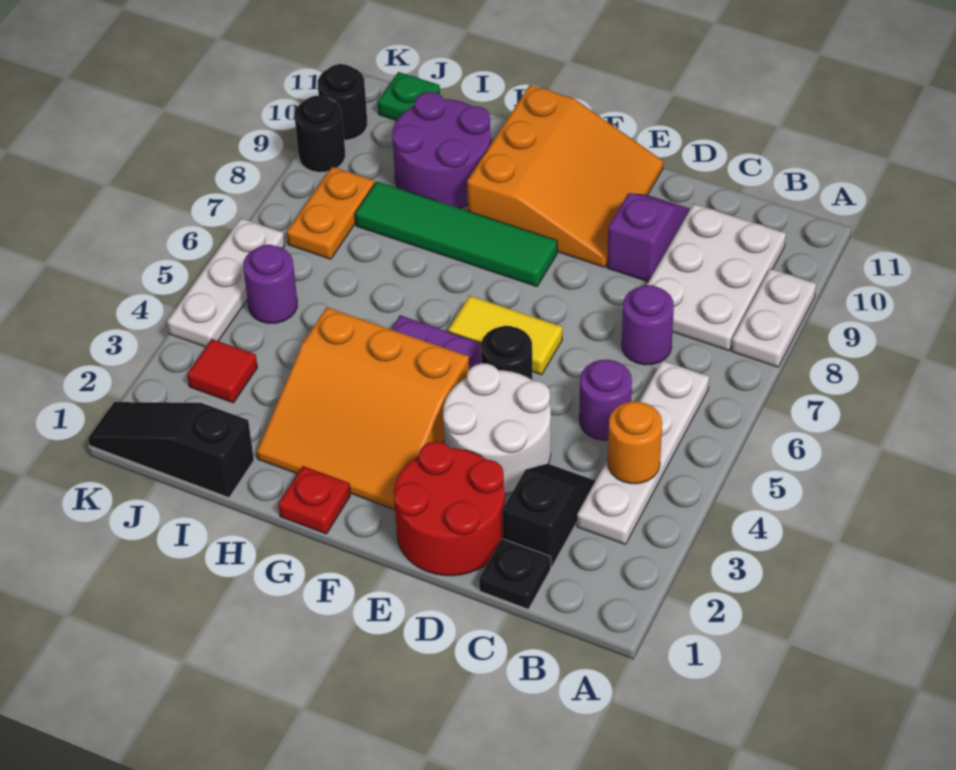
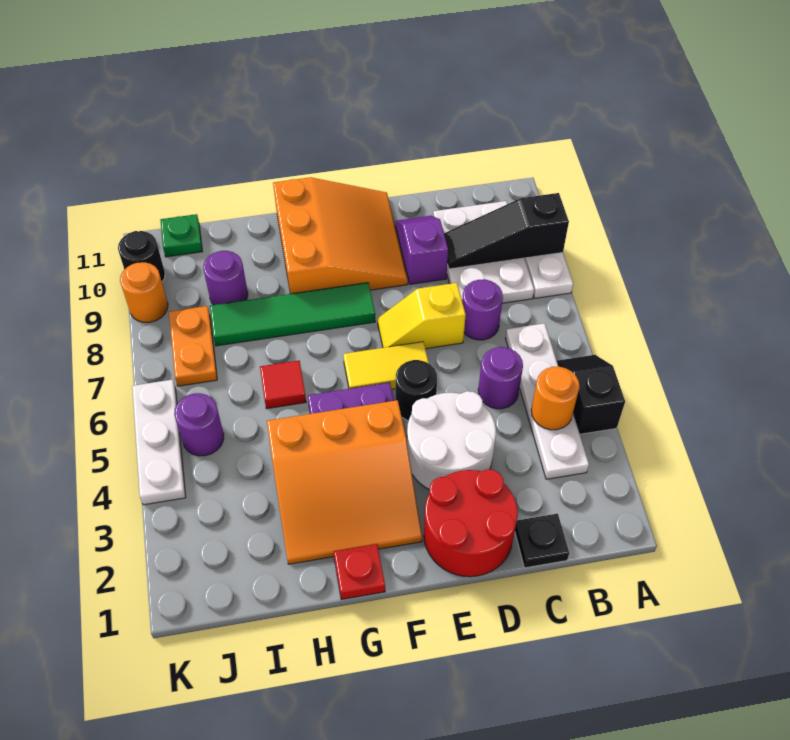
black 1x2 slope [502,464,595,567] -> black 1x2 slope moved to [557,355,625,434]
none -> yellow 1x2 slope [378,283,466,349]
purple 2x2 round brick [392,92,491,208] -> purple 1x1 round brick [203,251,248,305]
black 1x3 slope [88,402,254,498] -> black 1x3 slope moved to [444,193,569,269]
red 1x1 tile [187,339,257,403] -> red 1x1 tile moved to [260,361,306,409]
black 1x1 round brick [295,96,345,172] -> orange 1x1 round brick [120,262,168,322]

